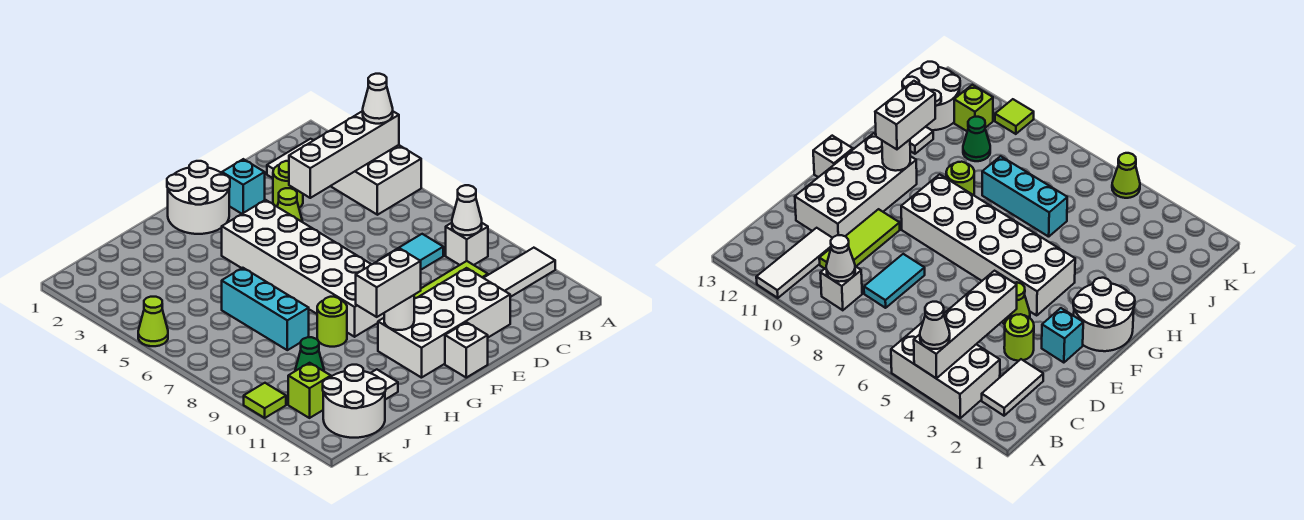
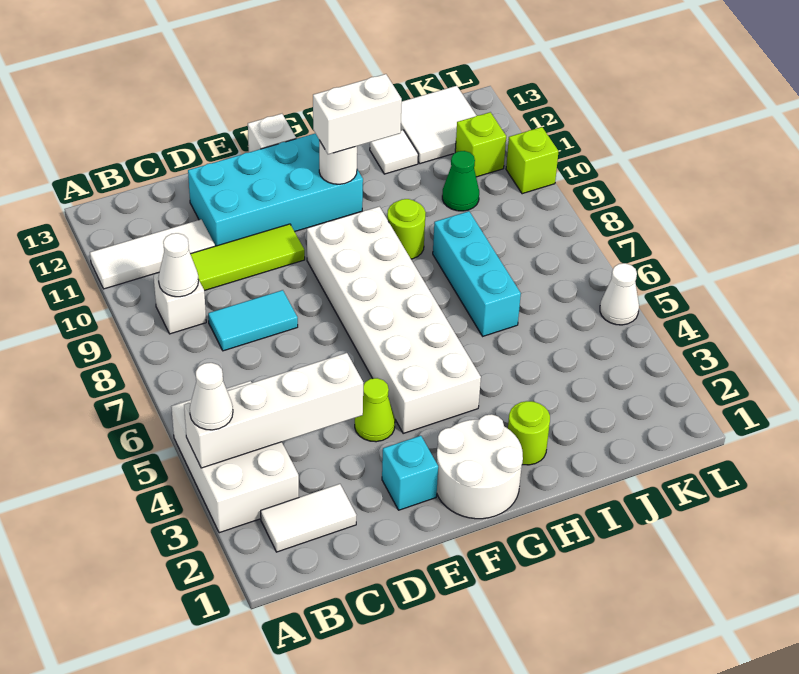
lime 1x1 round brick [273,161,303,208] -> lime 1x1 round brick moved to [508,401,550,465]
white 2x4 brick [378,268,510,378] -> cyan 2x4 brick [188,133,363,246]
white 2x2 round brick [323,365,386,438] -> white 2x2 tile [401,86,477,164]
lime 1x1 cone [138,297,168,346] -> white 1x1 cone [600,263,639,325]
lime 1x1 tile [244,383,286,418] -> lime 1x1 brick [506,127,559,194]

